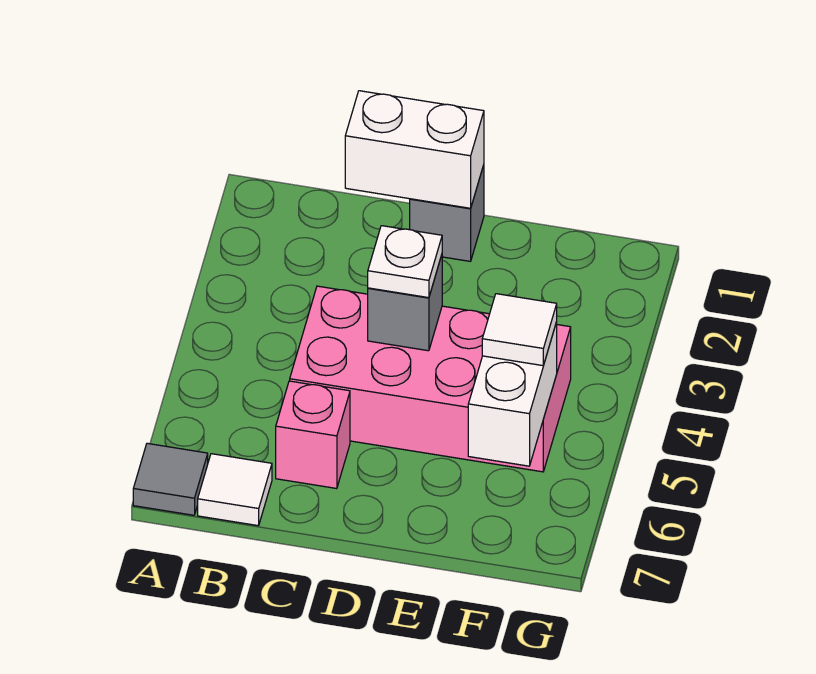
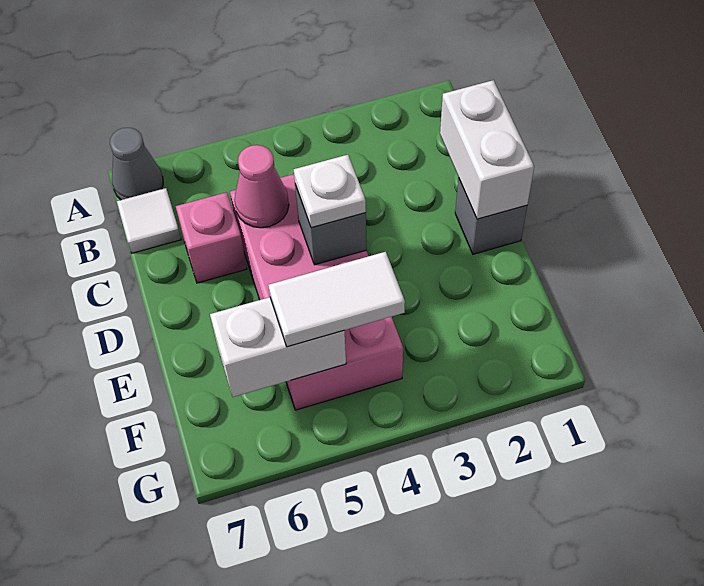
grey 1x1 tile [133,443,208,515] -> grey 1x1 cone [110,128,163,200]
none -> pink 1x1 cone [235,145,289,228]
white 1x1 tile [482,294,557,366] -> white 1x2 tile [268,252,405,347]

